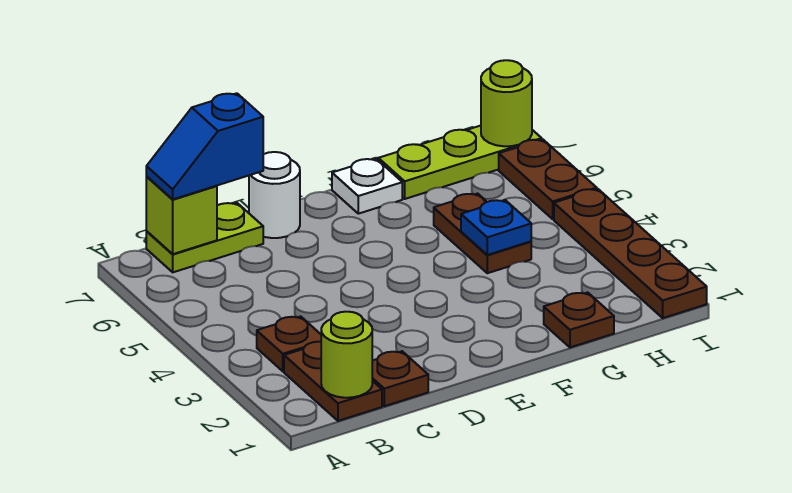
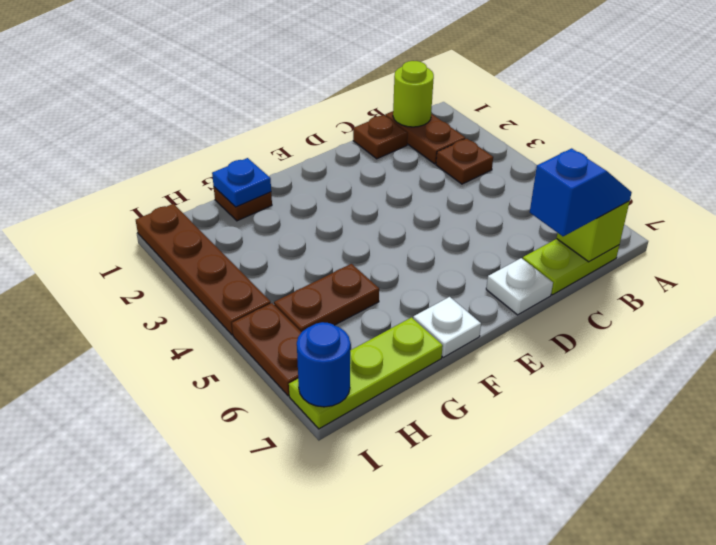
white 1x1 round brick [249,152,300,238] -> white 1x1 plate [486,258,553,315]
brown 1x2 plate [434,194,531,273] -> brown 1x2 plate turned to [274,264,379,332]
blue 1x1 plate [461,200,531,255] -> blue 1x1 plate moved to [212,158,271,207]
lime 1x1 round brick [481,60,532,146] -> blue 1x1 round brick [297,322,350,407]

